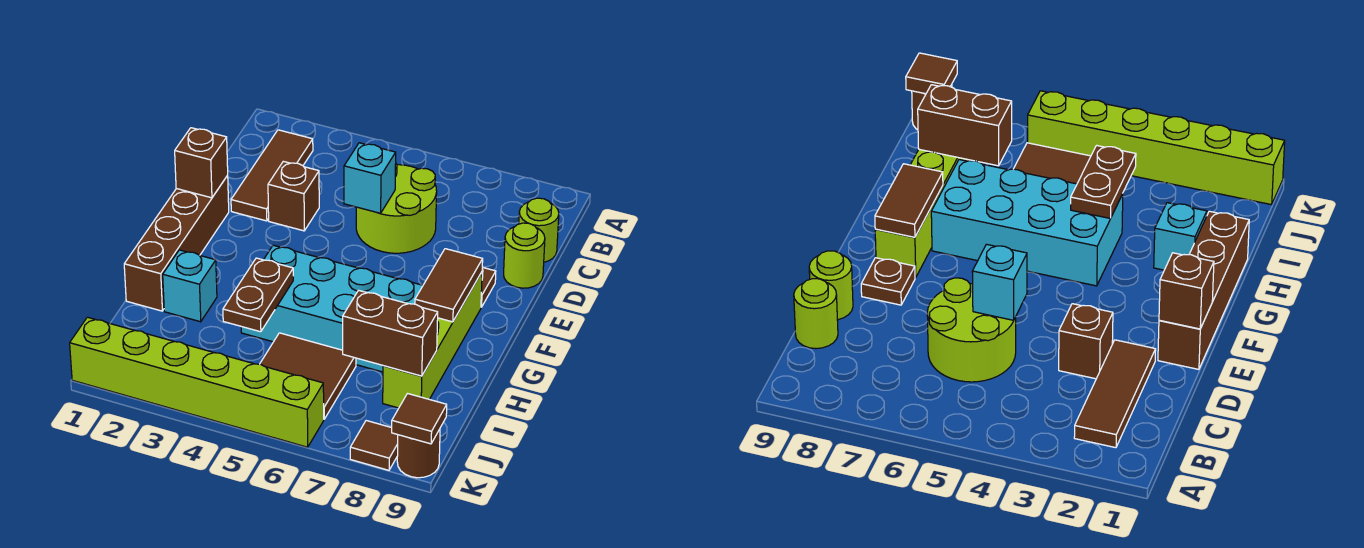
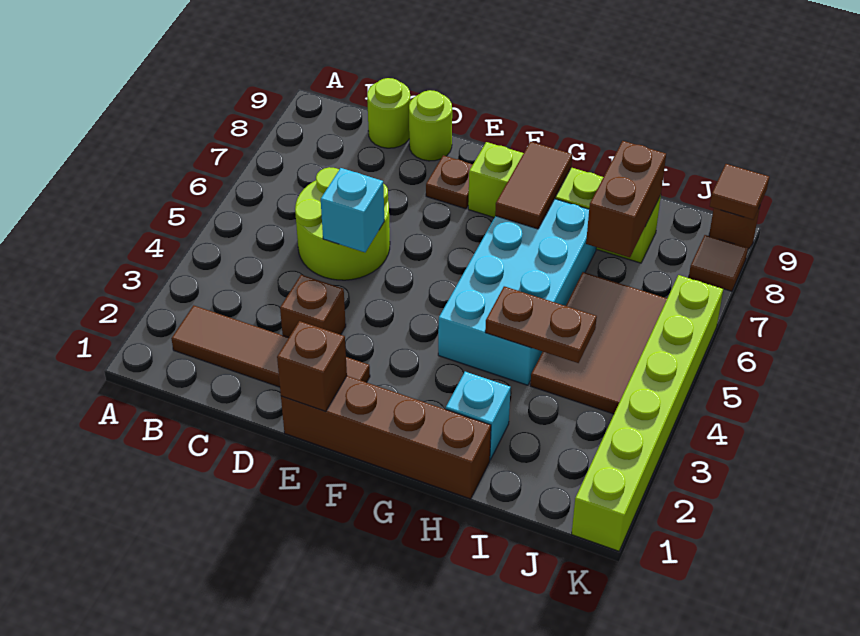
brown 1x3 tile [231,130,313,221] -> brown 1x4 tile [171,305,370,387]
brown 1x2 tile [415,249,483,322] -> brown 1x2 tile turned to [495,142,572,229]
brown 2x2 tile [260,333,356,419] -> brown 2x3 tile [530,272,667,414]

